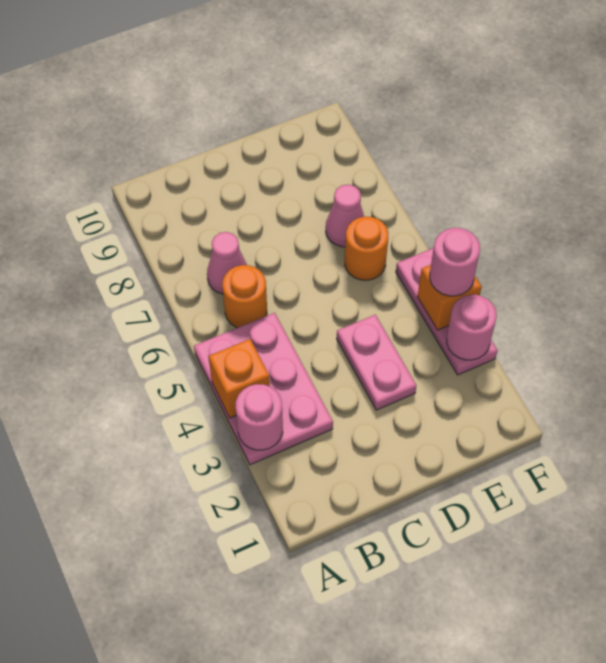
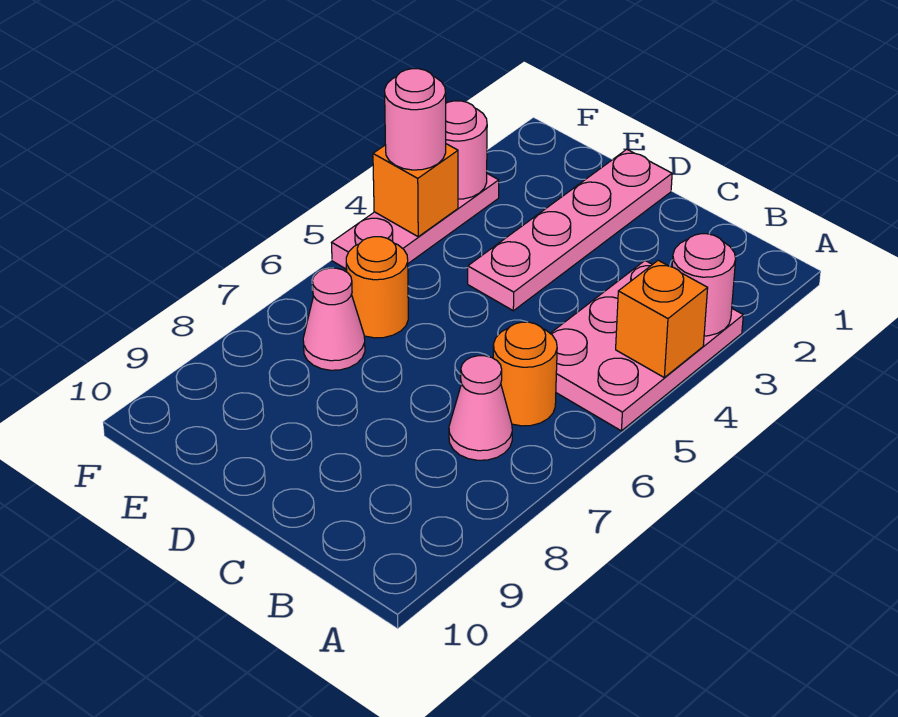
pink 1x2 plate [337,315,416,410] -> pink 1x4 plate [468,149,672,311]

